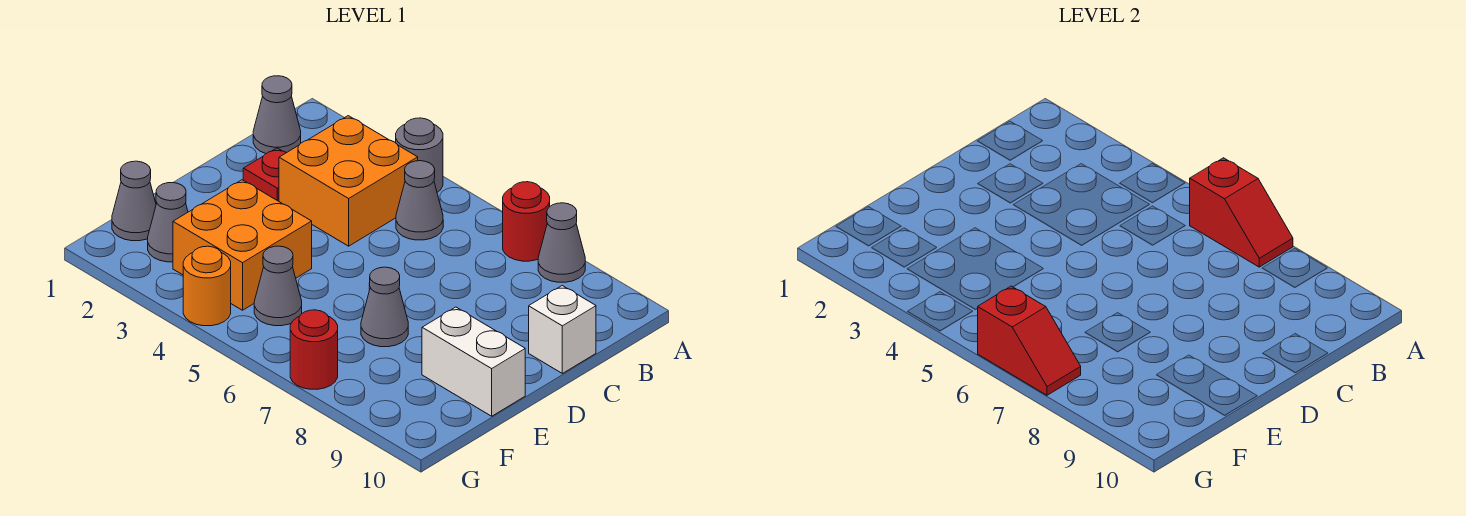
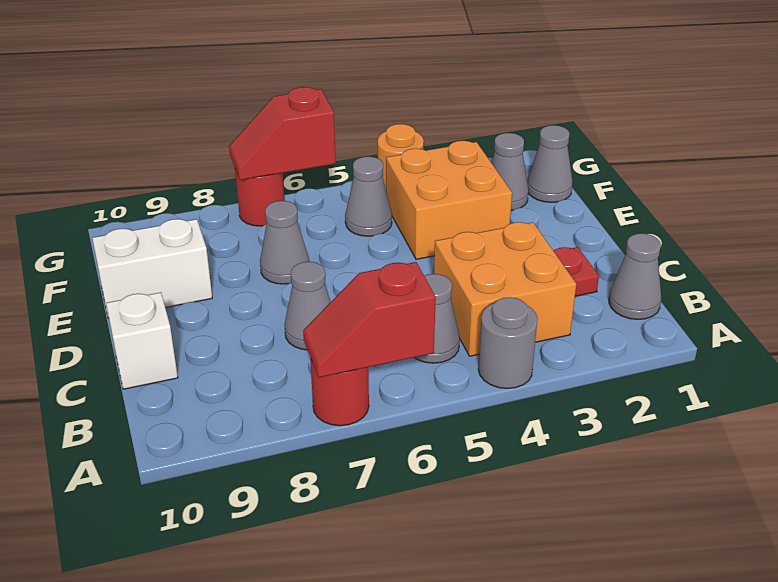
grey 1x1 cone [538,203,585,282] -> grey 1x1 cone moved to [285,262,330,350]

